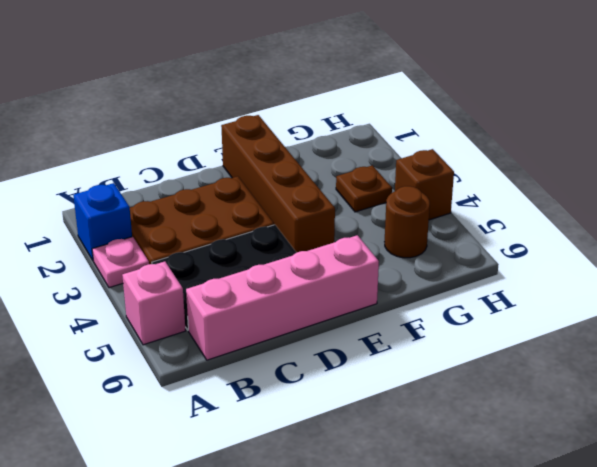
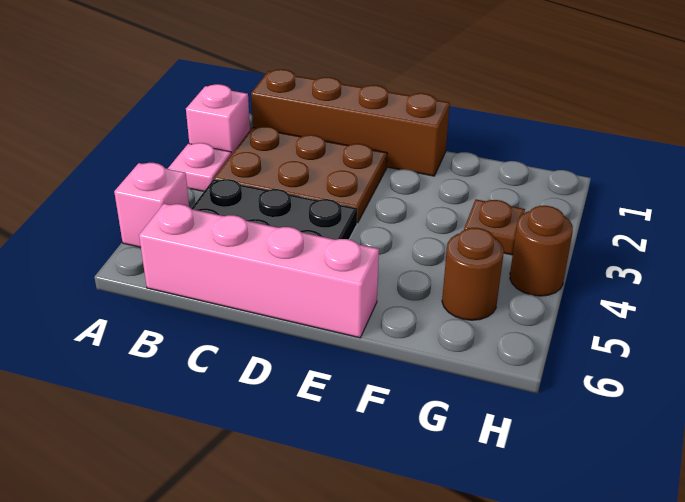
blue 1x1 brick [73,183,132,260] -> pink 1x1 brick [186,84,250,155]
brown 1x4 brick [221,115,335,253] -> brown 1x4 brick turned to [251,69,450,176]
brown 1x1 brick [395,149,454,220] -> brown 1x1 round brick [510,206,573,296]

